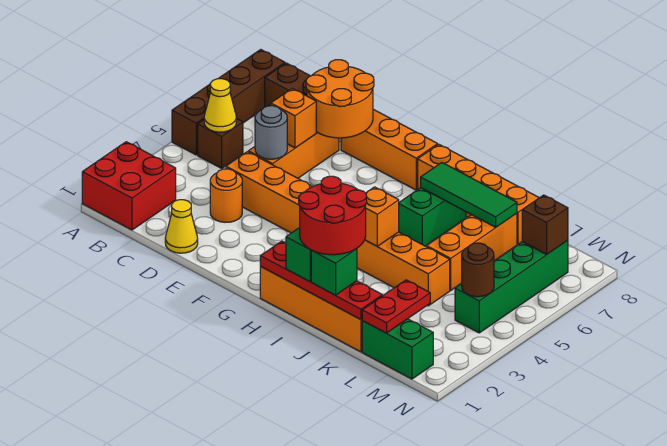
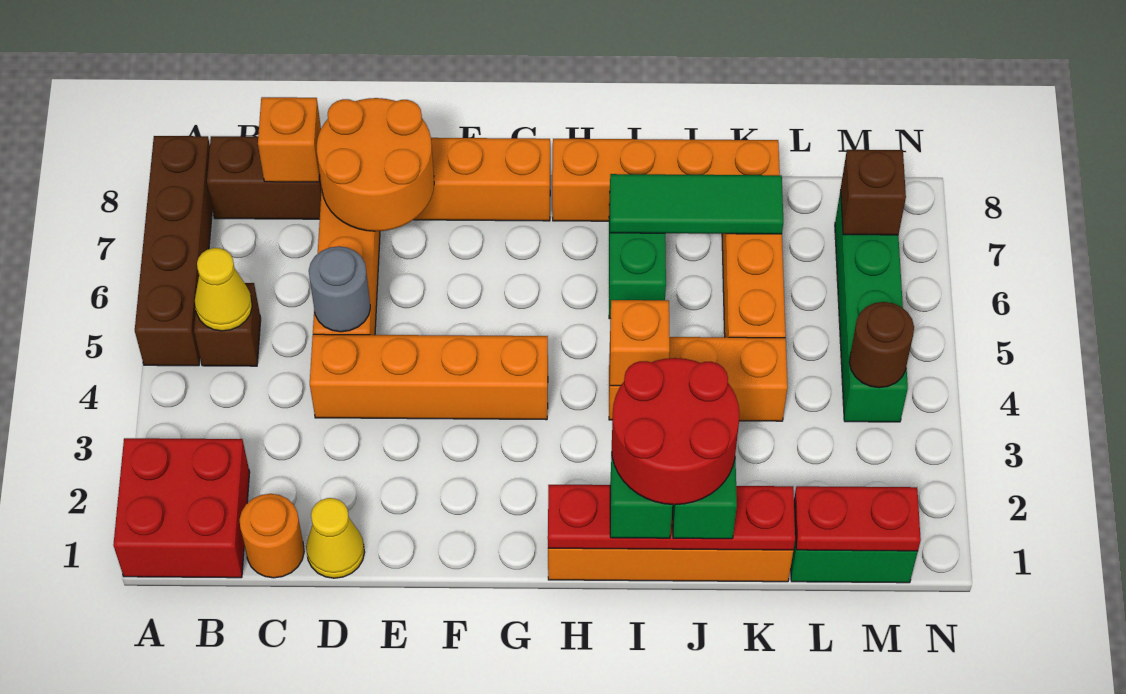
orange 1x1 round brick [210,169,242,222] -> orange 1x1 round brick moved to [240,494,304,578]
orange 1x1 brick [271,89,316,148] -> orange 1x1 brick moved to [258,97,321,182]
red 1x2 plate [362,280,430,333] -> red 1x2 plate turned to [795,486,921,551]

